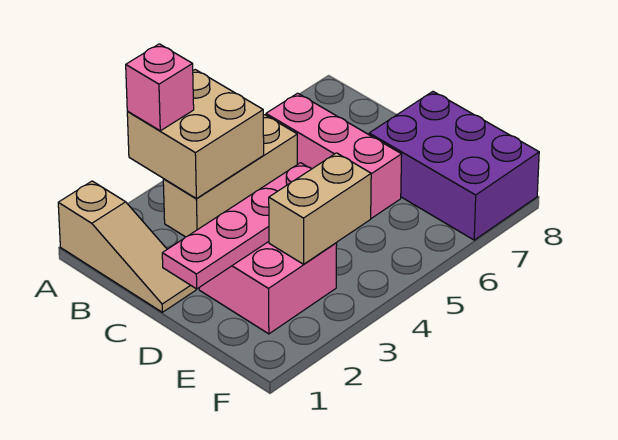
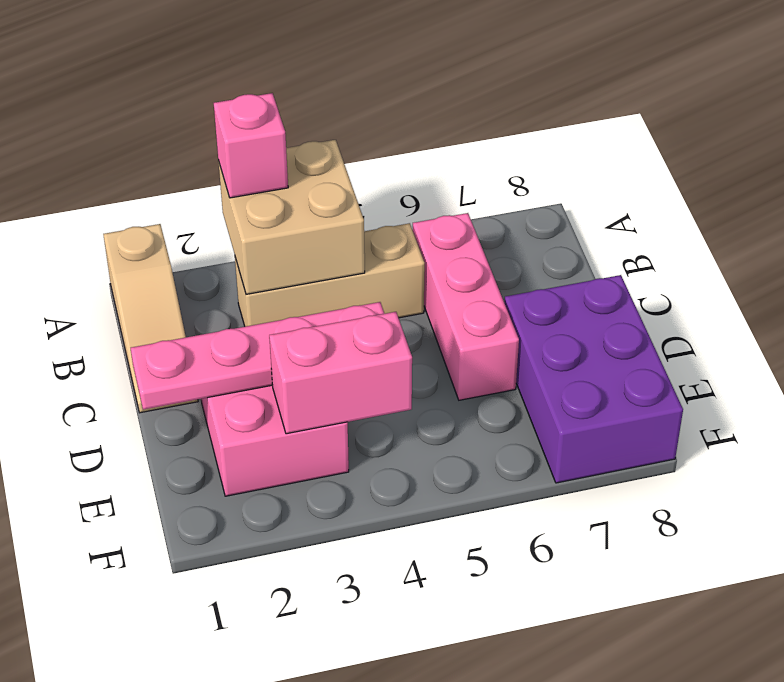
tan 1x2 brick [269,153,371,264] -> pink 1x2 brick [269,312,412,434]

